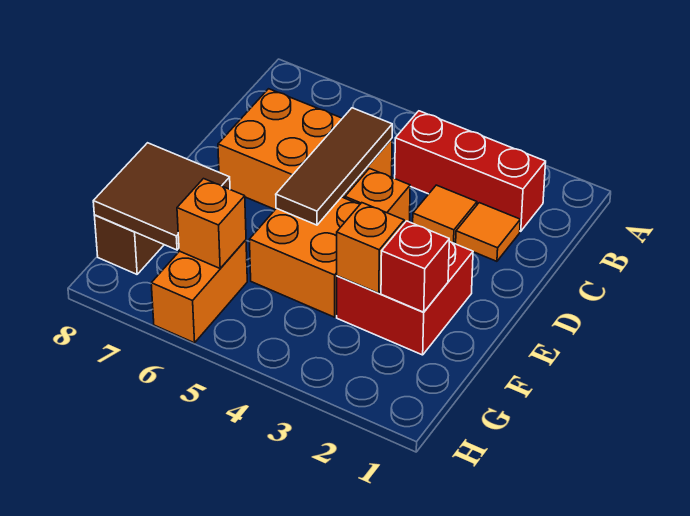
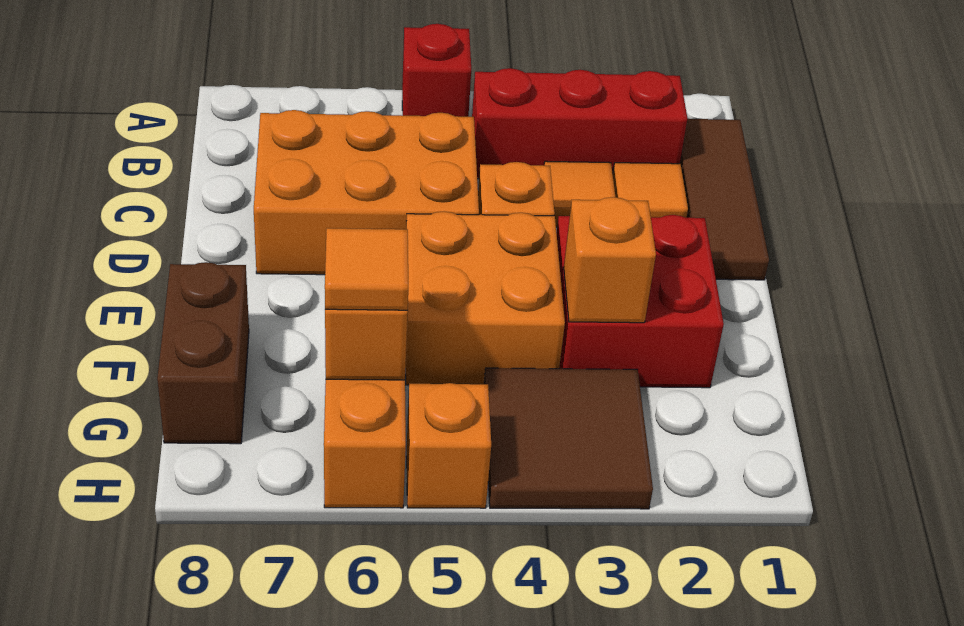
brown 1x3 tile [276,108,392,225] -> brown 1x3 tile moved to [680,119,769,280]
red 1x1 brick [381,221,449,312] -> red 1x1 brick moved to [402,24,471,117]
brown 2x2 tile [93,143,230,250] -> brown 2x2 tile moved to [484,368,653,509]
none -> orange 1x1 tile [325,228,408,310]
none -> orange 1x1 brick [407,383,491,508]

